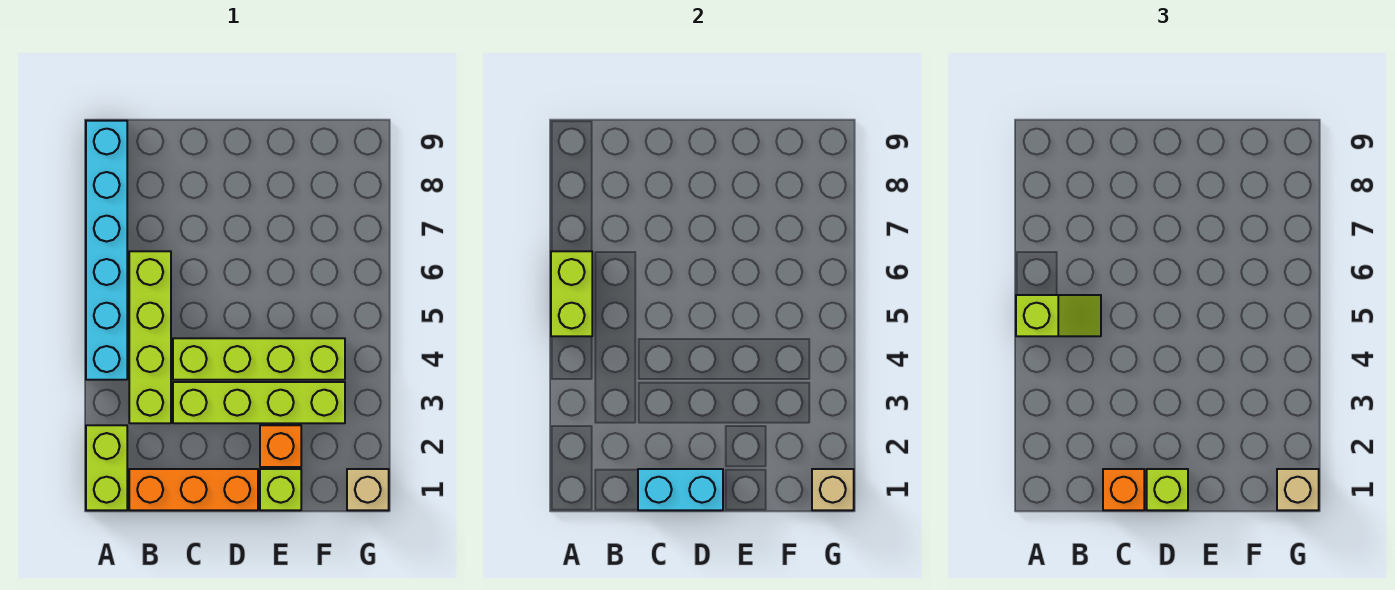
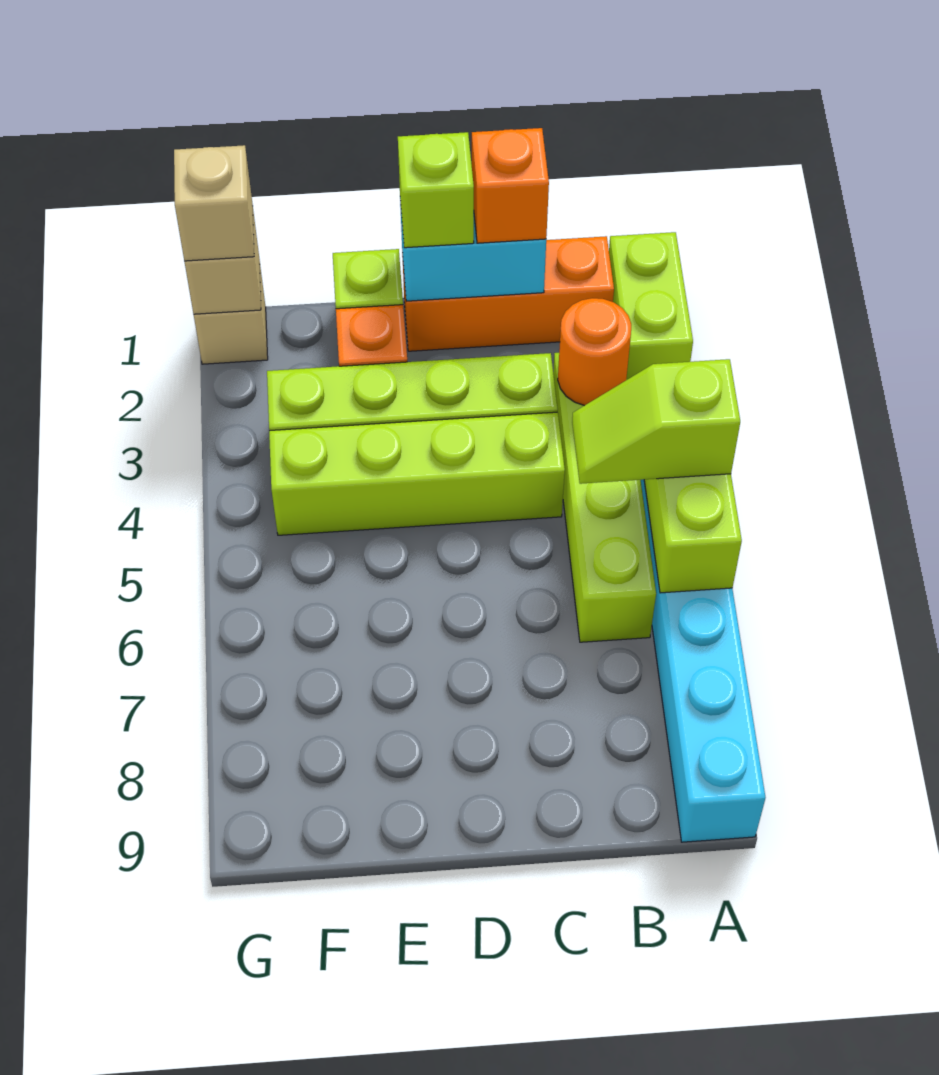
none -> orange 1x1 round brick [558,298,631,406]

